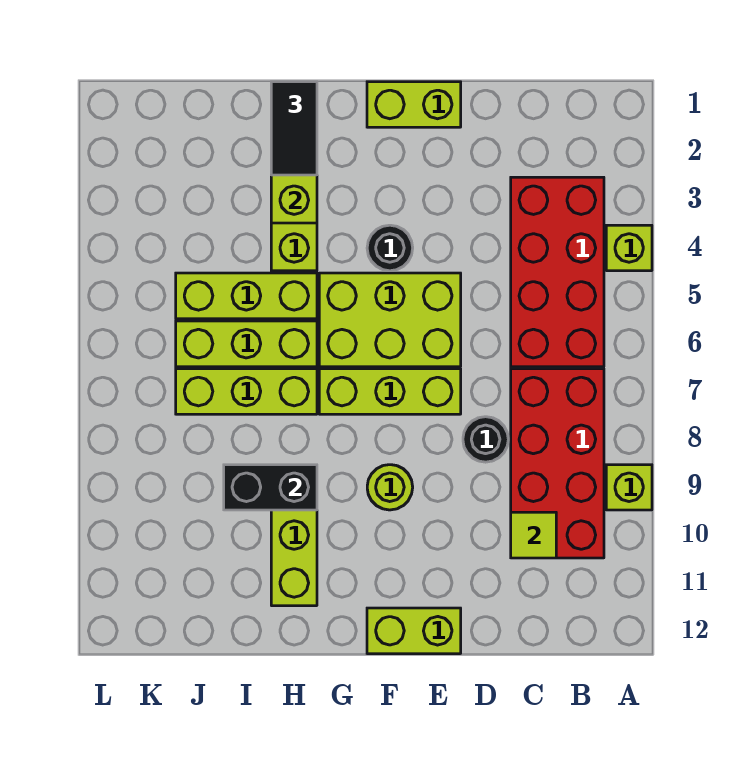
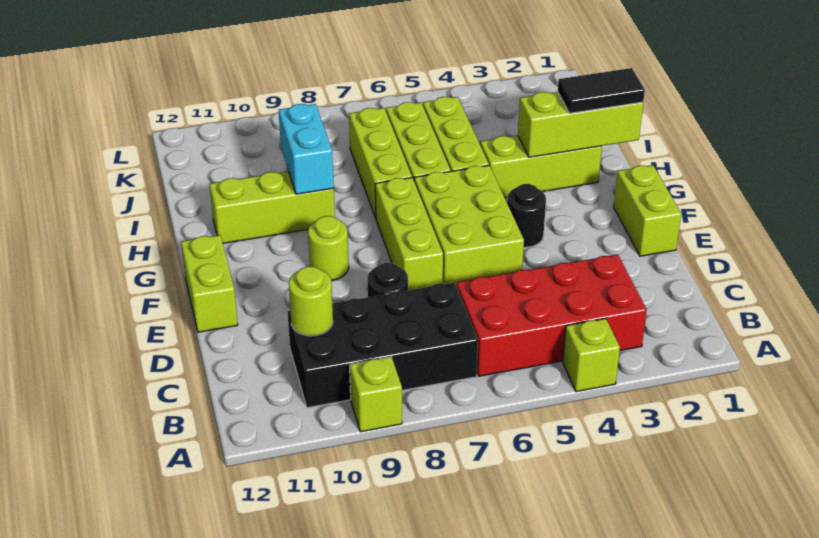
red 2x4 brick [511,369,604,558] -> black 2x4 brick [287,283,478,408]
lime 1x1 tile [511,512,556,558] -> lime 1x1 round brick [289,267,333,336]
black 1x2 brick [224,465,317,510] -> cyan 1x2 brick [279,104,334,194]

